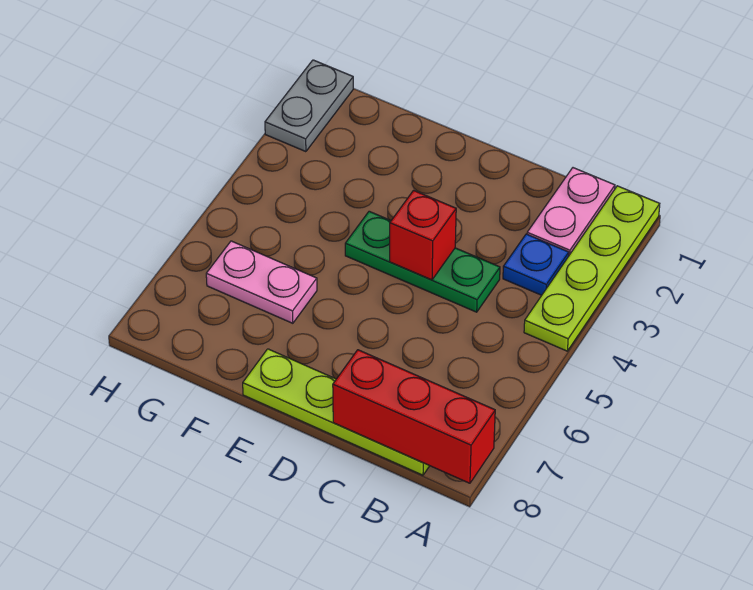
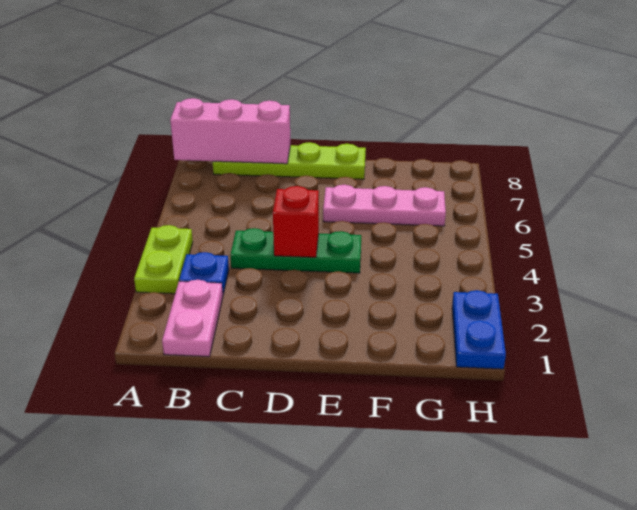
lime 1x4 plate [524,186,660,351] -> lime 1x2 plate [134,225,193,294]
red 1x3 brick [333,350,495,483] -> pink 1x3 brick [170,98,290,164]
pink 1x2 plate [206,241,317,323] -> pink 1x3 plate [323,185,446,226]
grey 1x2 plate [265,60,353,152] -> blue 1x2 plate [452,290,506,369]

